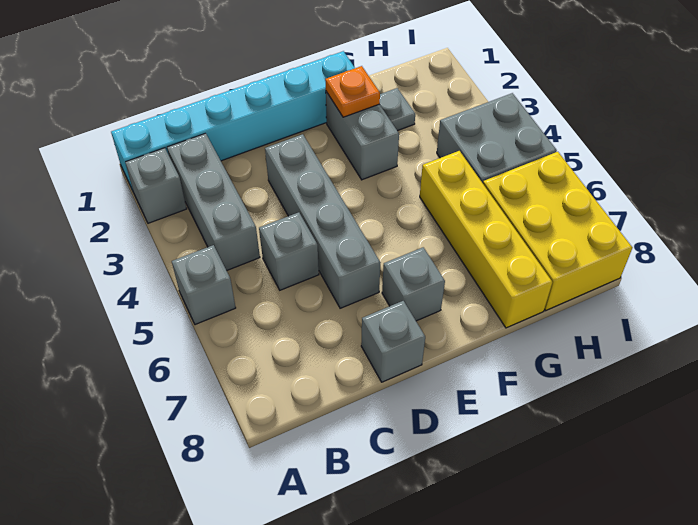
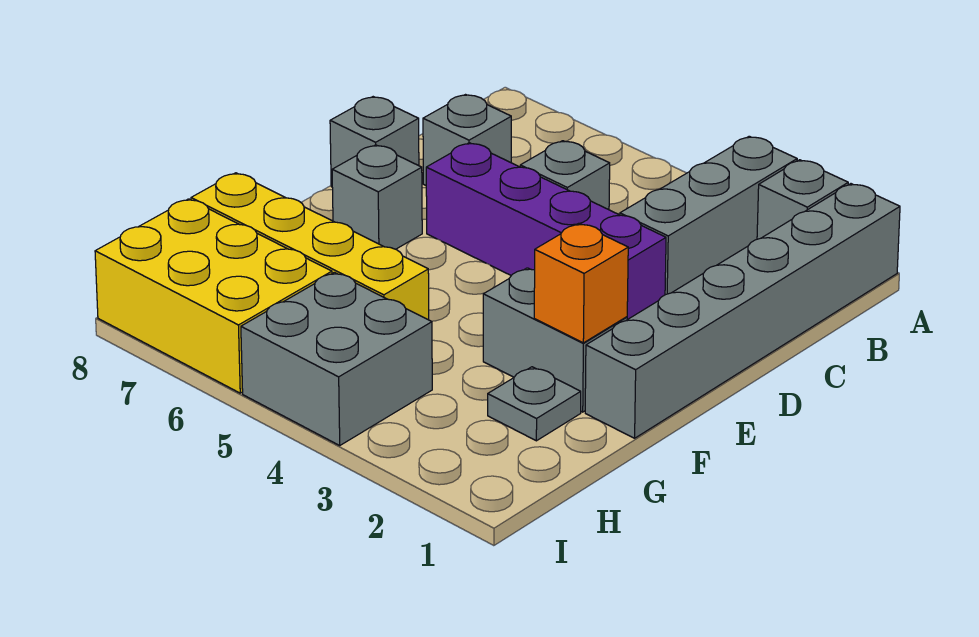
cyan 1x6 brick [111,51,355,190] -> grey 1x6 brick [585,184,900,438]
grey 1x1 brick [172,245,236,325] -> grey 1x1 brick moved to [423,95,511,185]
grey 1x3 brick [167,133,260,271] -> grey 1x3 brick turned to [620,136,797,295]
grey 1x4 brick [265,134,380,308] -> purple 1x4 brick [426,143,666,320]
orange 1x1 plate [325,66,380,117] -> orange 1x1 brick [534,223,628,343]

